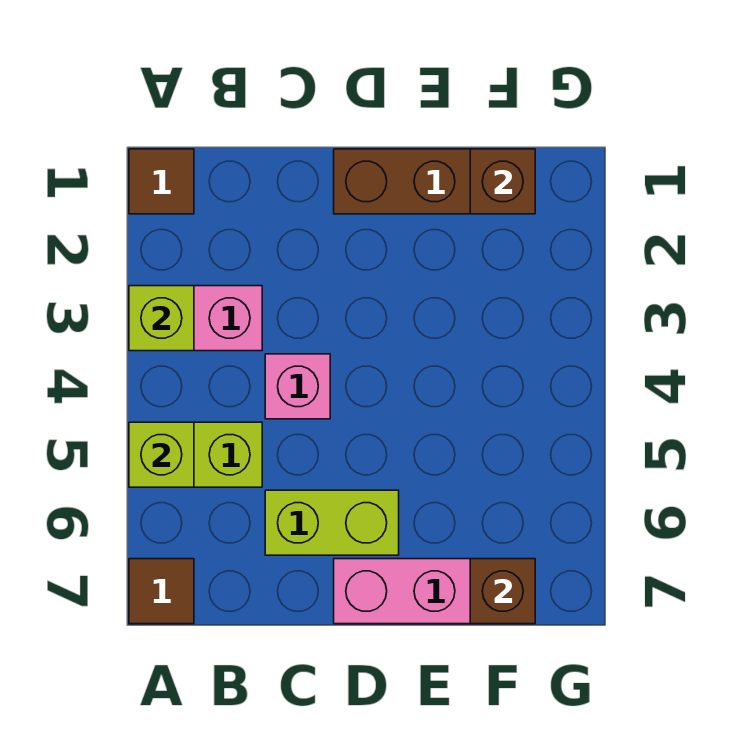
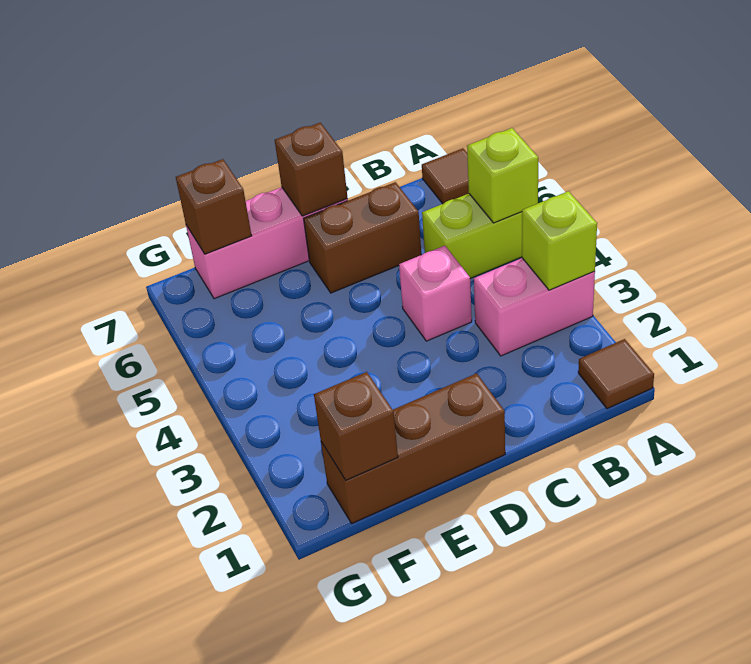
lime 1x2 brick [265,490,399,555] -> brown 1x2 brick [304,182,421,293]
none -> brown 1x1 brick [275,123,347,216]

